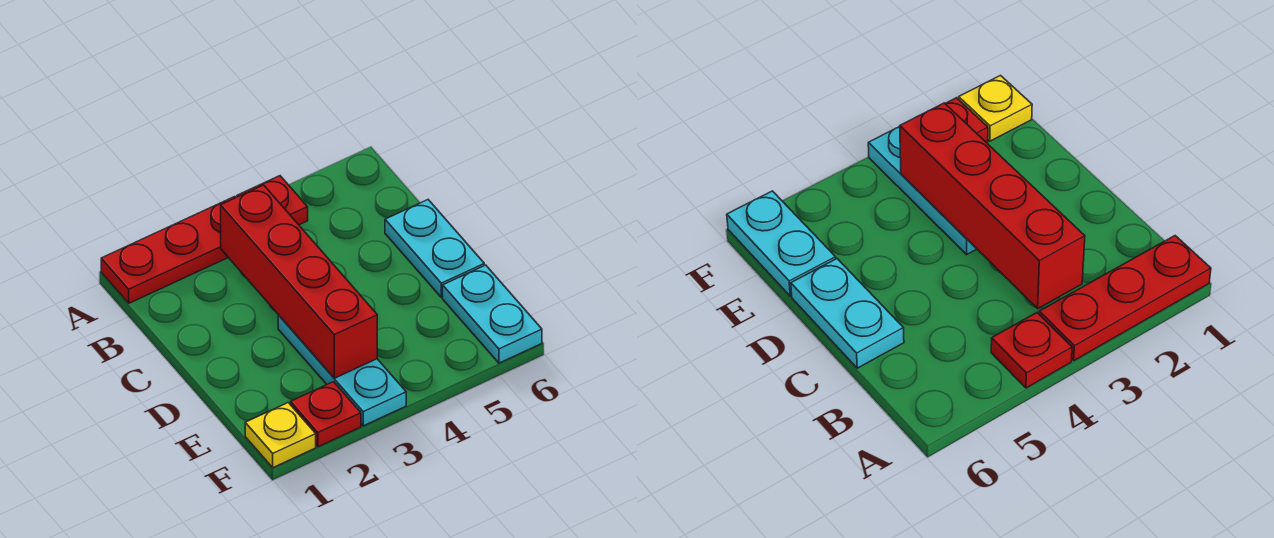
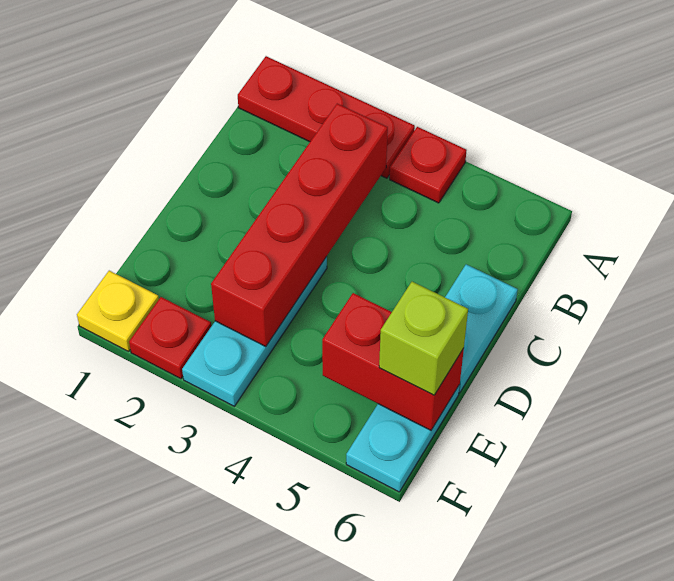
none -> red 1x2 brick [322,293,464,430]
none -> lime 1x1 brick [379,282,468,395]

